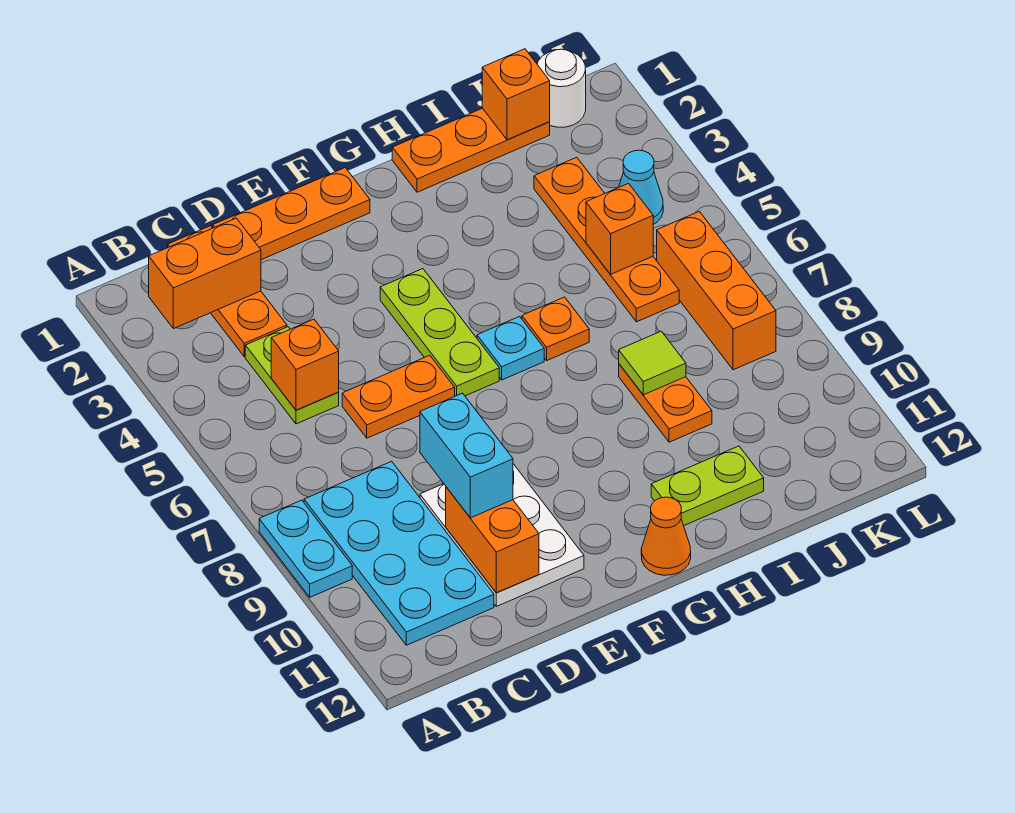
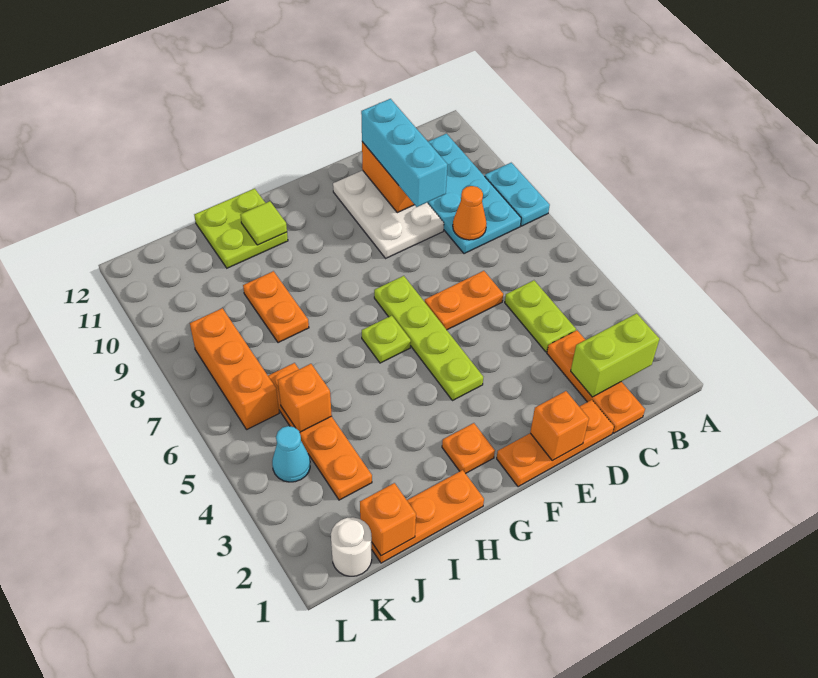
orange 1x2 brick [149,218,261,329] -> lime 1x2 brick [571,313,660,397]
orange 1x1 brick [271,319,339,410] -> orange 1x1 brick moved to [530,391,589,461]
cyan 1x2 brick [420,393,513,518] -> cyan 1x3 brick [361,99,447,207]
lime 1x3 plate [380,269,499,396] -> lime 1x4 plate [374,276,483,401]
cyan 1x1 plate [477,316,544,380] -> lime 1x1 plate [362,316,411,363]
orange 1x1 cone [641,497,691,575] -> orange 1x1 cone moved to [453,186,487,240]
orange 1x1 plate [522,297,589,360] -> orange 1x1 plate moved to [442,423,495,473]
lime 1x2 plate [651,446,764,526] -> lime 2x2 plate [194,188,288,268]
lime 1x1 tile [619,331,686,395] -> lime 1x1 tile moved to [240,201,287,245]

